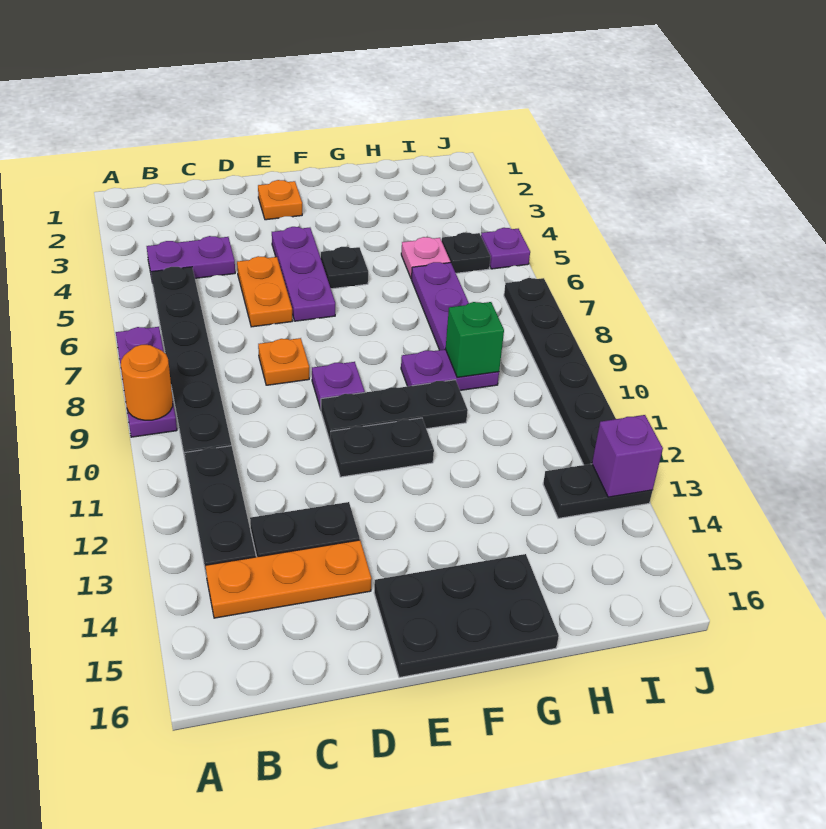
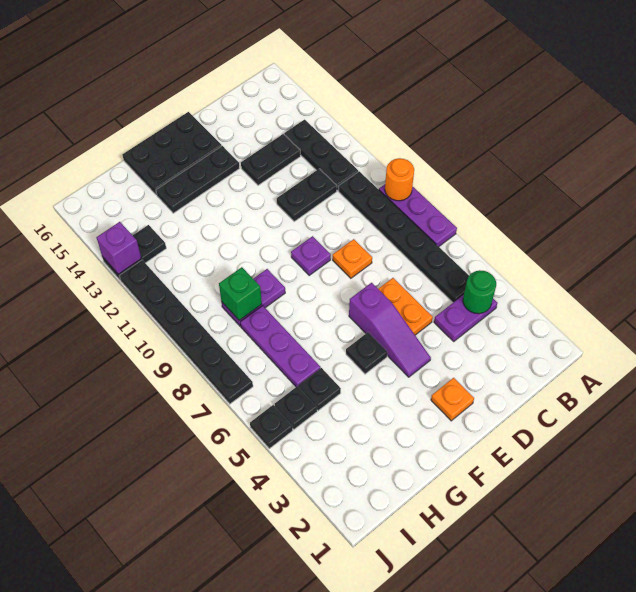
none -> green 1x1 round brick [463,270,496,314]
orange 1x3 plate [205,540,372,618] -> none
purple 1x3 plate [272,227,335,321] -> purple 1x3 slope [349,283,431,377]
black 1x3 plate [321,380,468,443] -> black 1x3 plate moved to [156,146,239,213]
black 1x2 plate [331,418,434,477] -> black 1x2 plate moved to [277,169,337,221]
pink 1x1 plate [401,237,450,279] -> black 1x1 plate [299,368,341,411]
purple 1x1 plate [481,228,530,269] -> black 1x1 plate [250,405,293,449]

